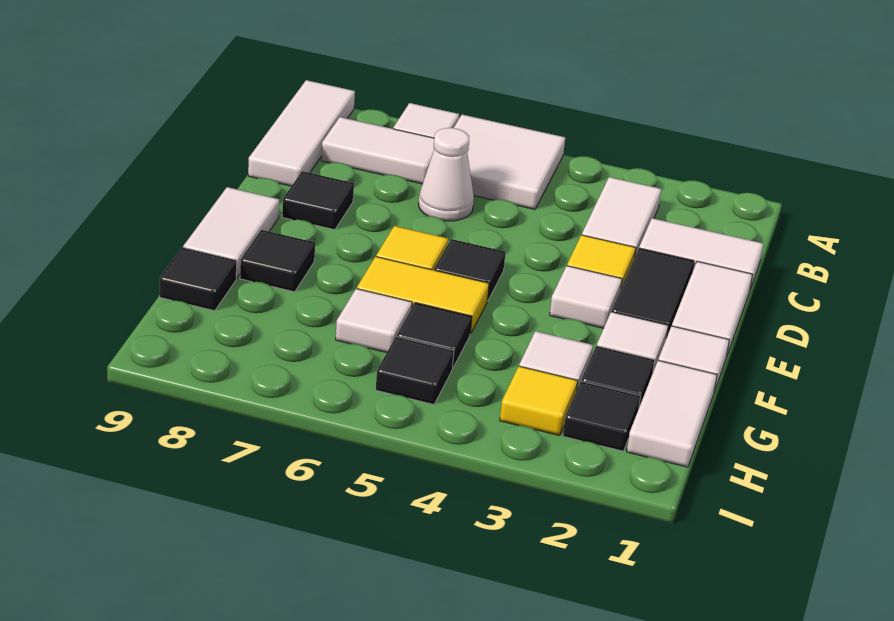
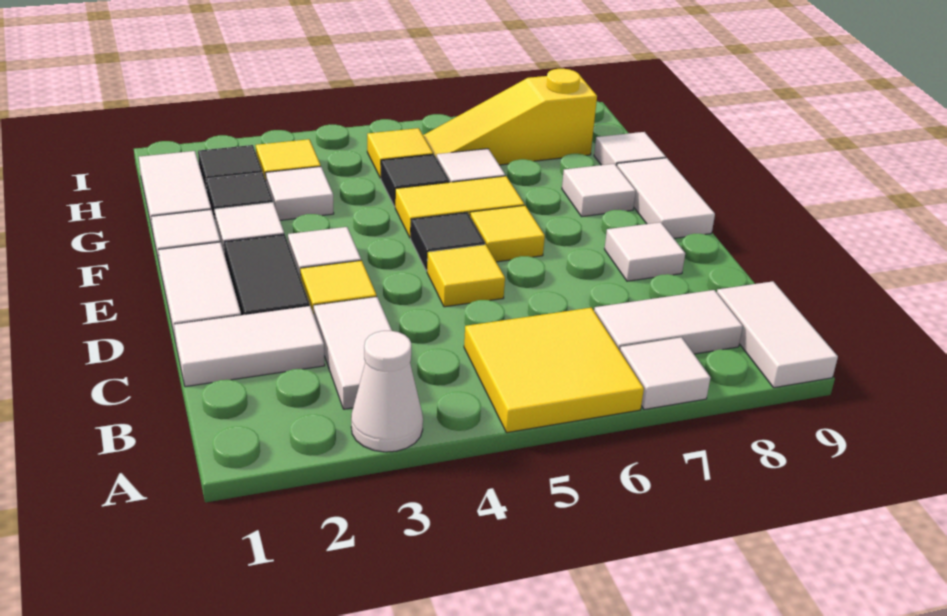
white 2x2 tile [454,115,565,209] -> yellow 2x2 tile [464,308,644,433]
white 1x3 tile [248,80,355,186] -> white 1x2 tile [717,281,838,388]
white 1x1 cone [418,128,474,221] -> white 1x1 cone moved to [351,331,423,452]
none -> yellow 1x1 tile [427,245,505,307]
black 1x1 tile [282,171,354,230] -> white 1x1 tile [605,222,685,281]
black 1x1 tile [240,230,315,292] -> white 1x1 tile [562,164,636,217]
black 1x1 tile [160,247,237,311] -> white 1x1 tile [594,132,666,166]
black 1x1 tile [376,337,454,405] -> yellow 1x1 tile [367,128,433,178]
none -> yellow 1x3 slope [423,69,597,165]

